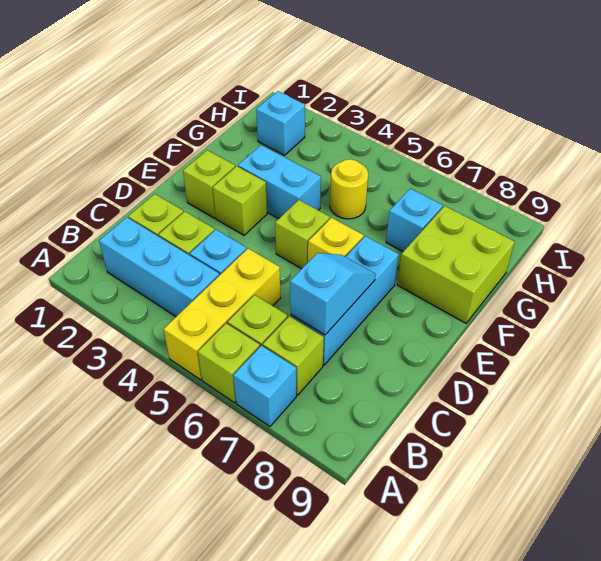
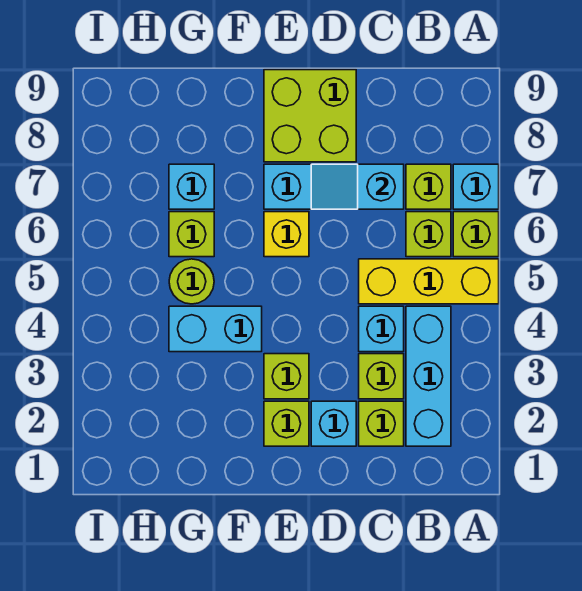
lime 1x1 brick [275,200,330,269] -> lime 1x1 brick moved to [169,212,214,257]
cyan 1x2 brick [238,145,321,219] -> cyan 1x2 brick turned to [169,306,262,352]
lime 2x2 brick [397,206,515,323] -> lime 2x2 brick moved to [264,70,356,162]
yellow 1x1 round brick [330,159,368,219] -> lime 1x1 round brick [169,259,214,304]
cyan 1x1 brick [256,91,305,155] -> cyan 1x1 brick moved to [311,401,356,446]

